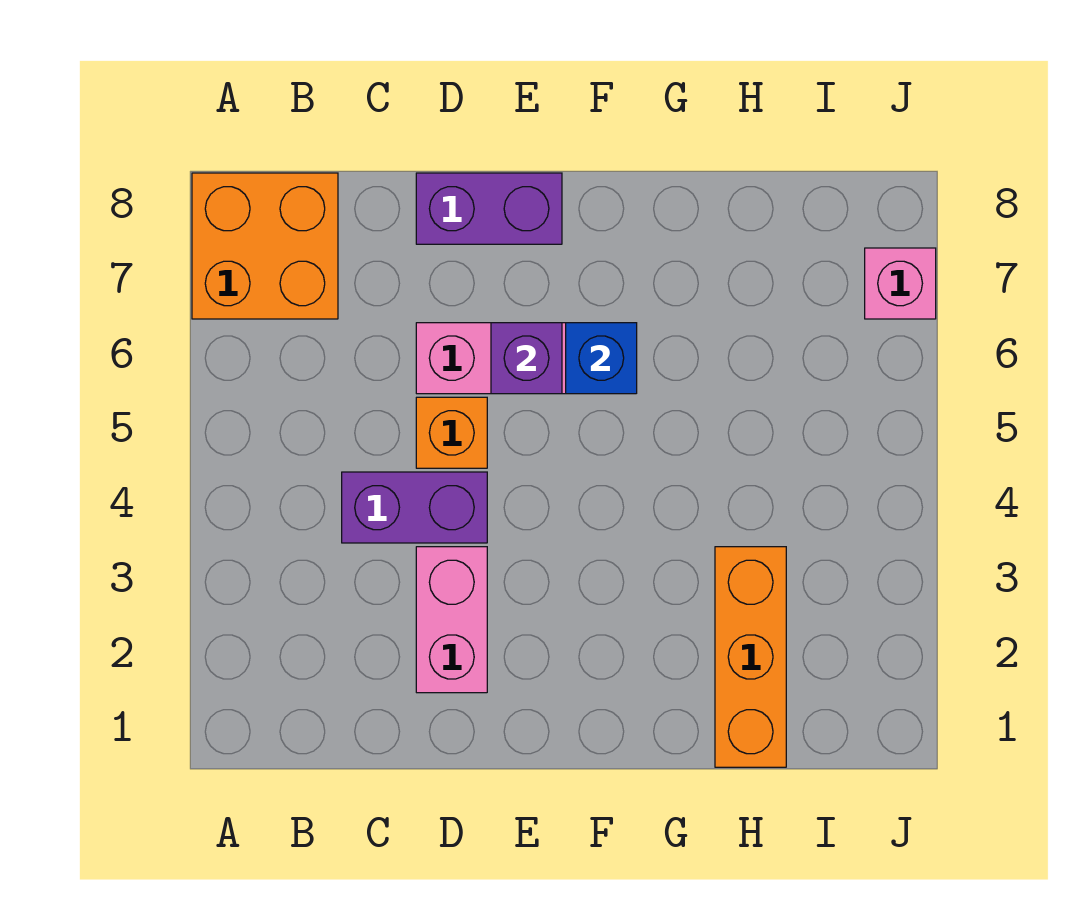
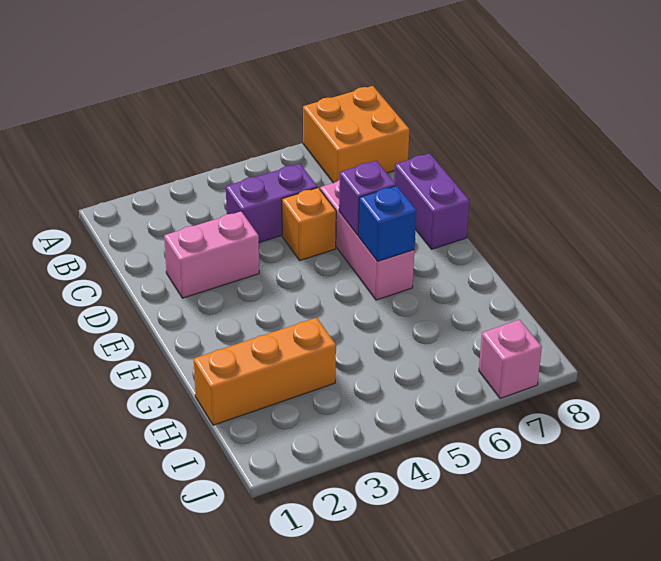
purple 1x2 brick [342,472,487,543] -> purple 1x2 brick turned to [226,164,317,243]

